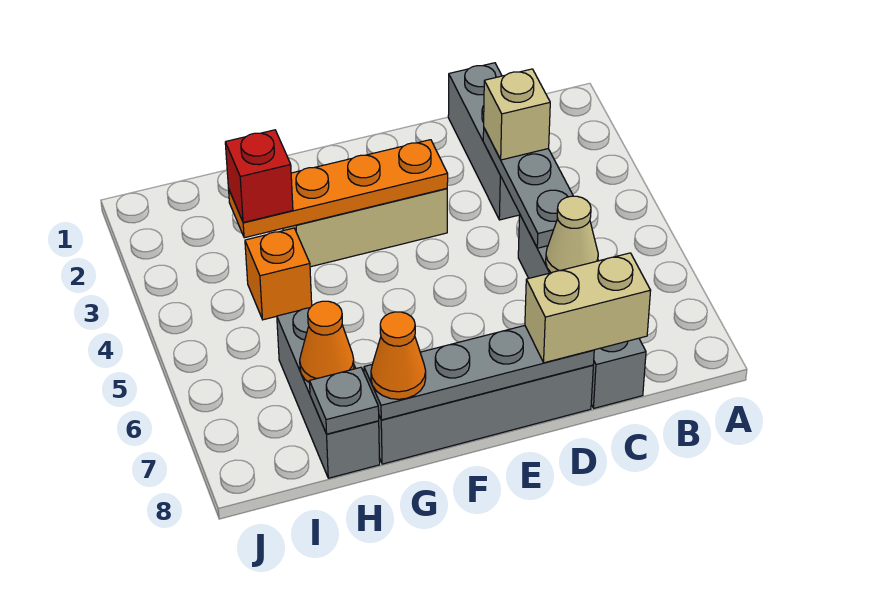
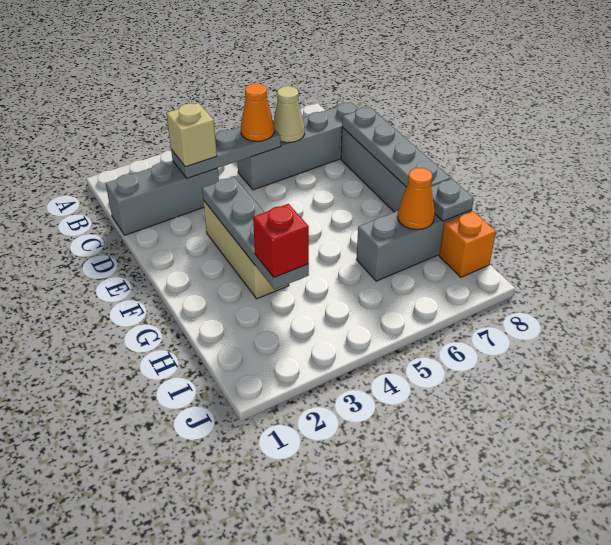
tan 1x2 brick [525,253,651,363] -> none
orange 1x4 plate [229,140,448,238] -> grey 1x4 plate [202,177,309,289]
orange 1x1 cone [371,312,426,399] -> orange 1x1 cone moved to [241,83,274,141]
orange 1x1 brick [245,228,312,320] -> orange 1x1 brick moved to [439,211,496,277]

